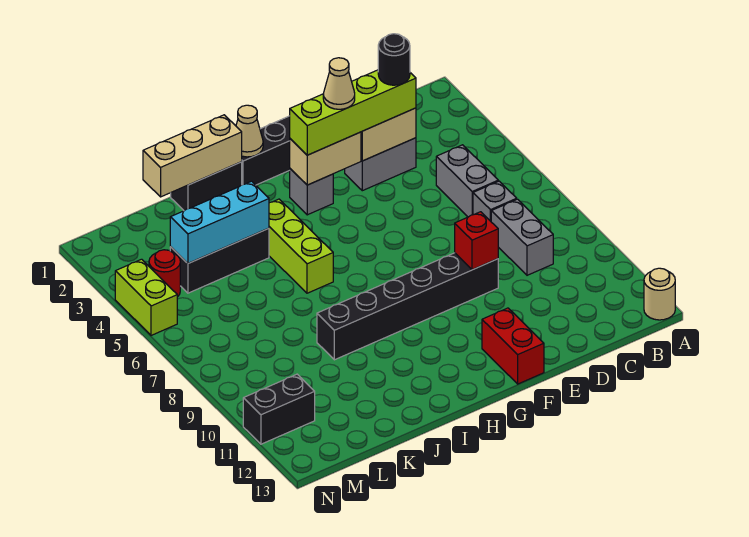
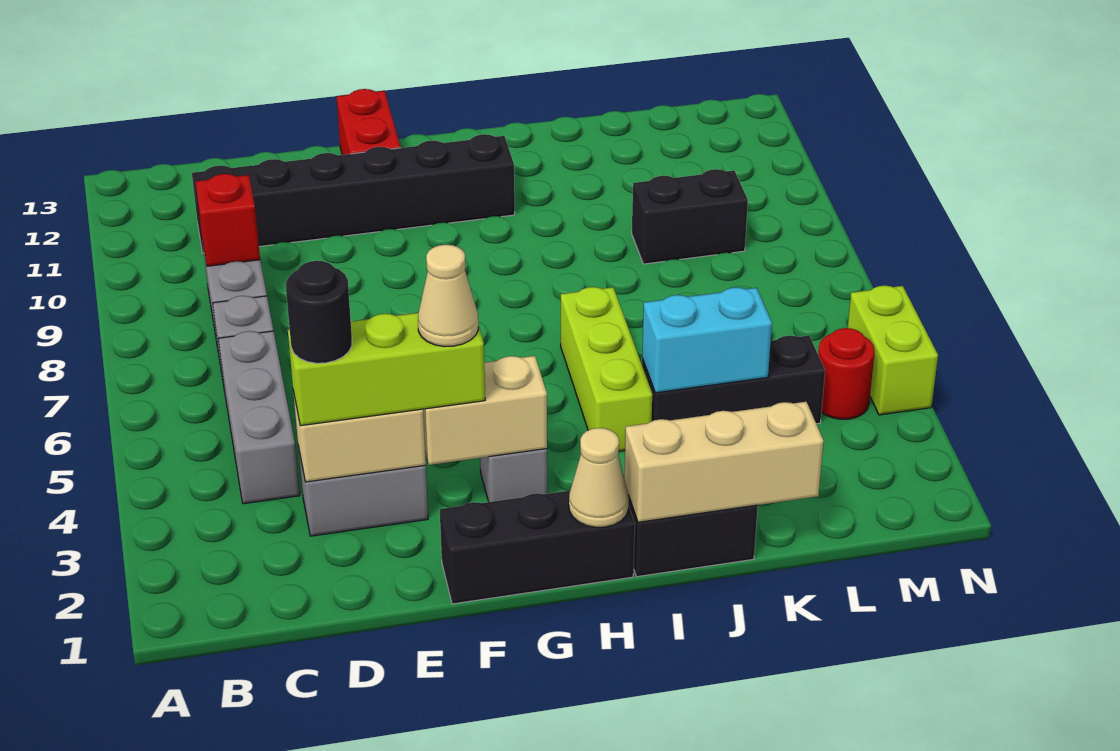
tan 1x1 round brick [644,268,675,320] -> none
grey 1x2 brick [436,145,498,217] -> grey 1x3 brick [218,331,300,504]
lime 1x4 brick [290,70,416,155] -> lime 1x3 brick [288,313,485,426]
black 1x6 brick [317,253,498,360] -> black 1x6 brick moved to [192,134,515,253]
red 1x1 brick [455,212,498,270] -> red 1x1 brick moved to [196,174,260,266]
cyan 1x3 brick [170,181,269,263] -> cyan 1x2 brick [642,287,772,393]
black 1x2 brick [243,374,315,444] -> black 1x2 brick moved to [632,169,748,264]

